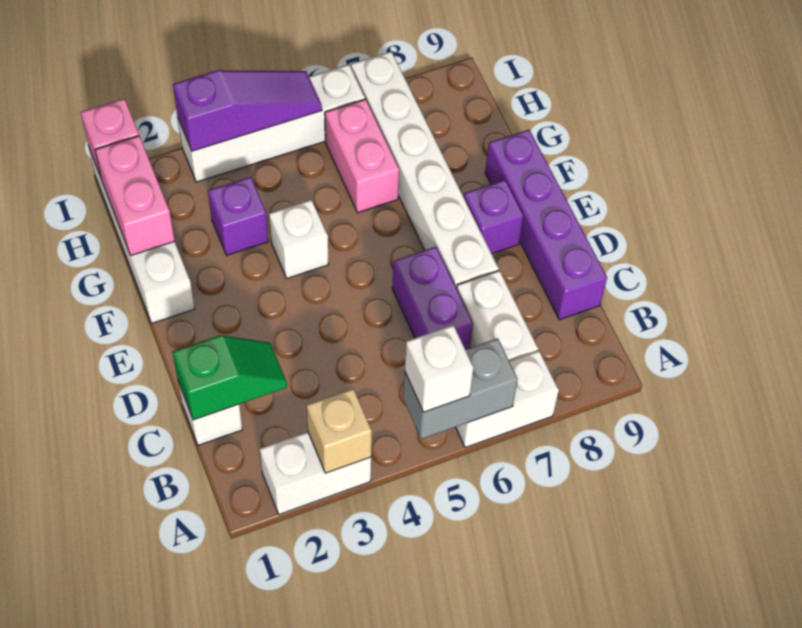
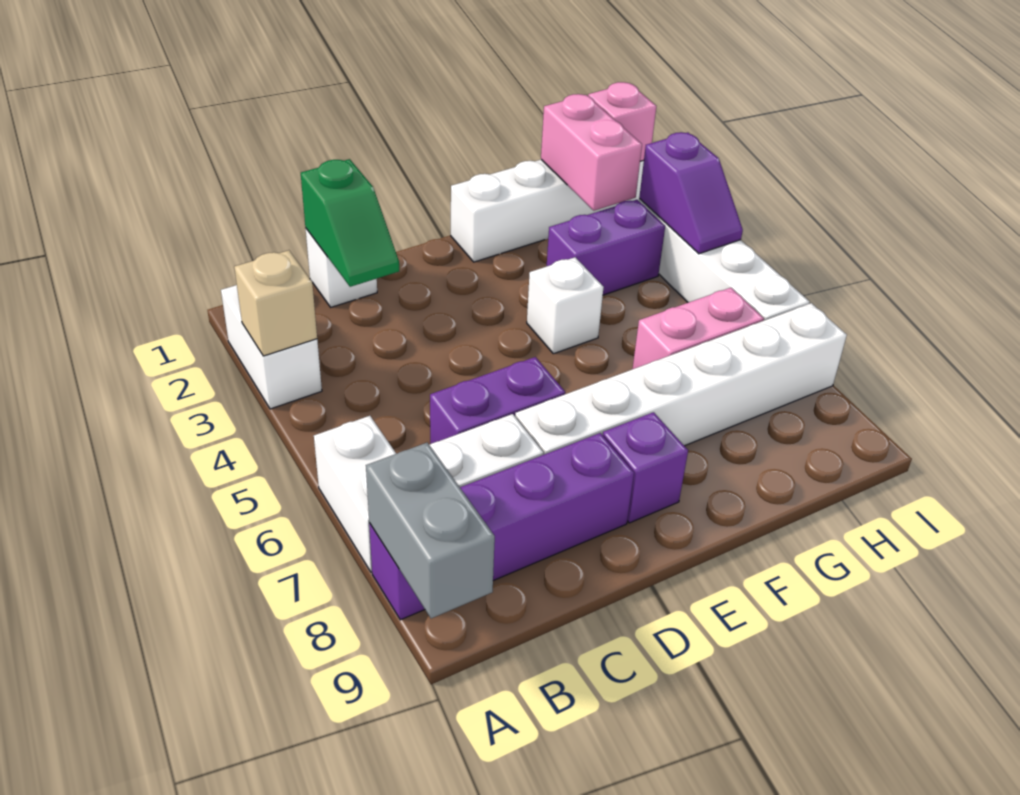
grey 1x2 brick [403,338,518,439] -> grey 1x2 brick moved to [366,443,495,618]
white 1x1 brick [405,325,473,412] -> none
purple 1x4 brick [485,130,607,320] -> purple 1x4 brick moved to [369,433,634,620]
pink 1x2 brick [95,136,175,256] -> pink 1x2 brick turned to [541,94,642,211]
purple 1x1 brick [208,177,268,255] -> purple 1x2 brick [547,200,665,295]
purple 1x3 slope [173,70,322,151] -> purple 1x2 slope [639,132,743,254]

